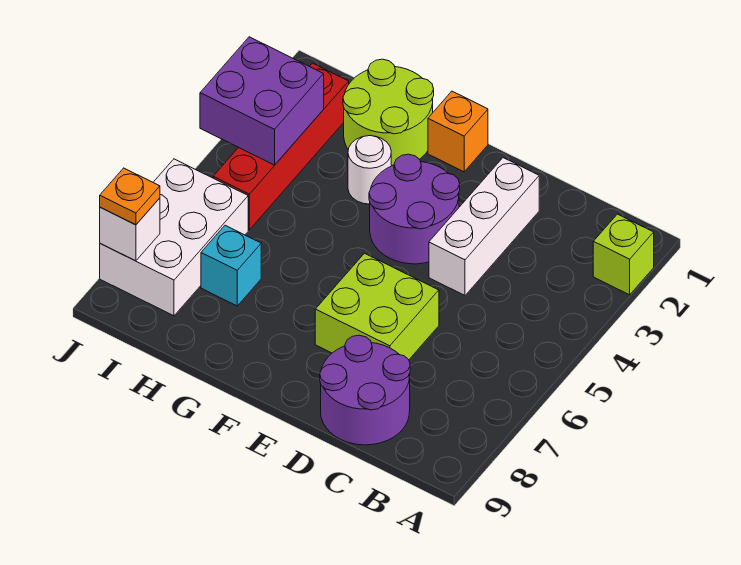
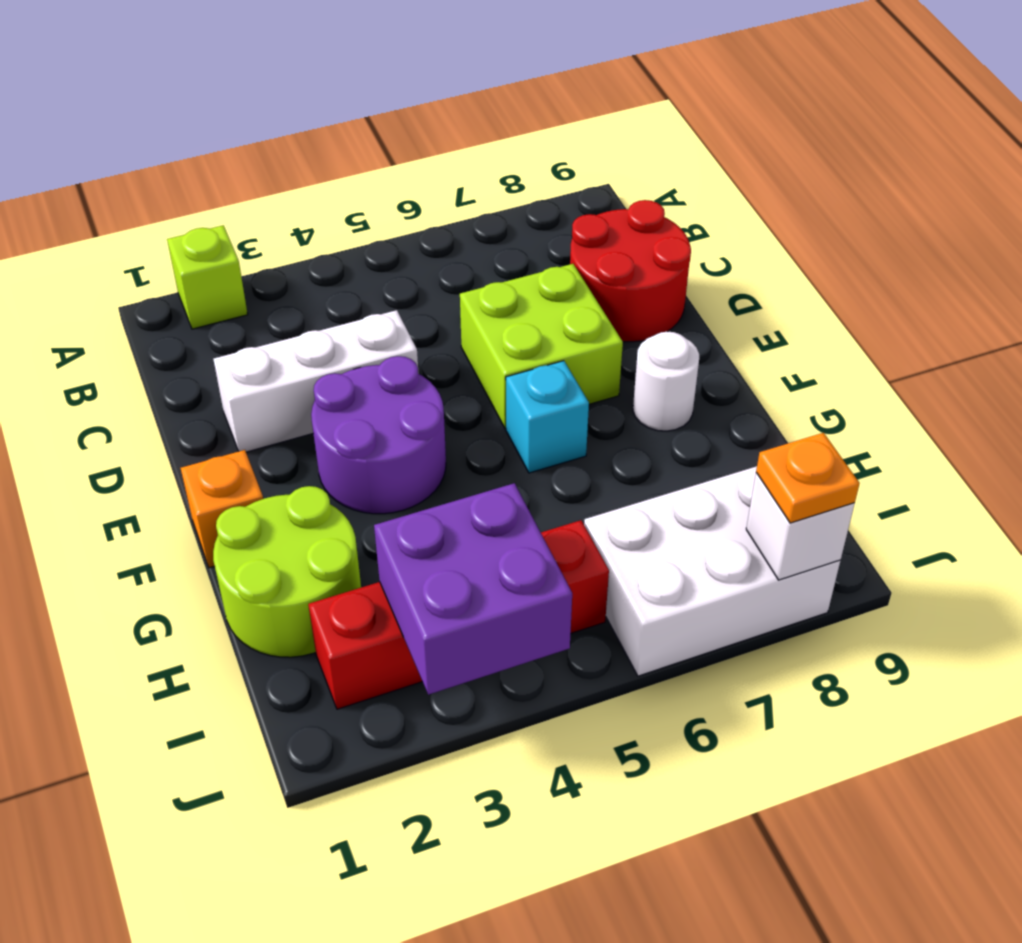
purple 2x2 round brick [320,335,410,445] -> red 2x2 round brick [570,200,691,342]
white 1x1 round brick [348,135,391,204] -> white 1x1 round brick moved to [633,332,699,431]
cyan 1x1 brick [201,225,261,306] -> cyan 1x1 brick moved to [506,361,589,473]

